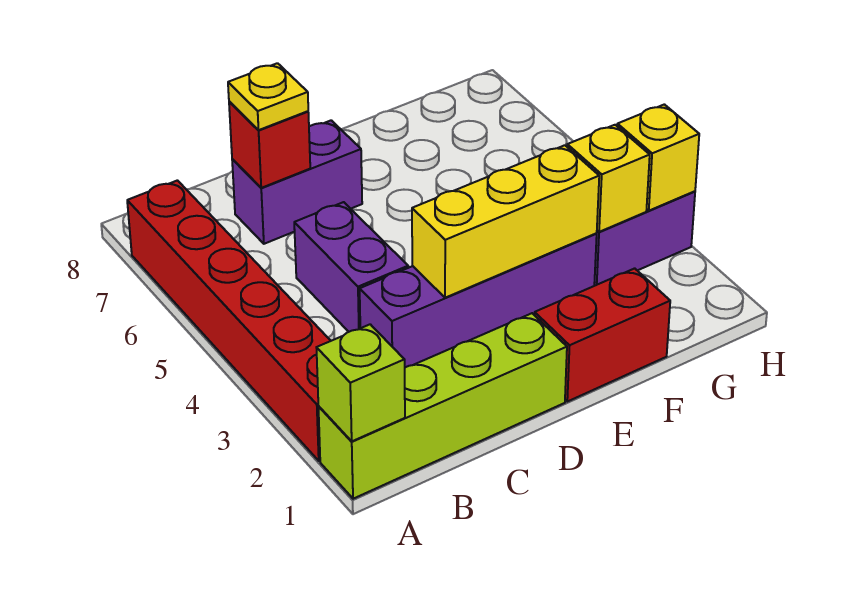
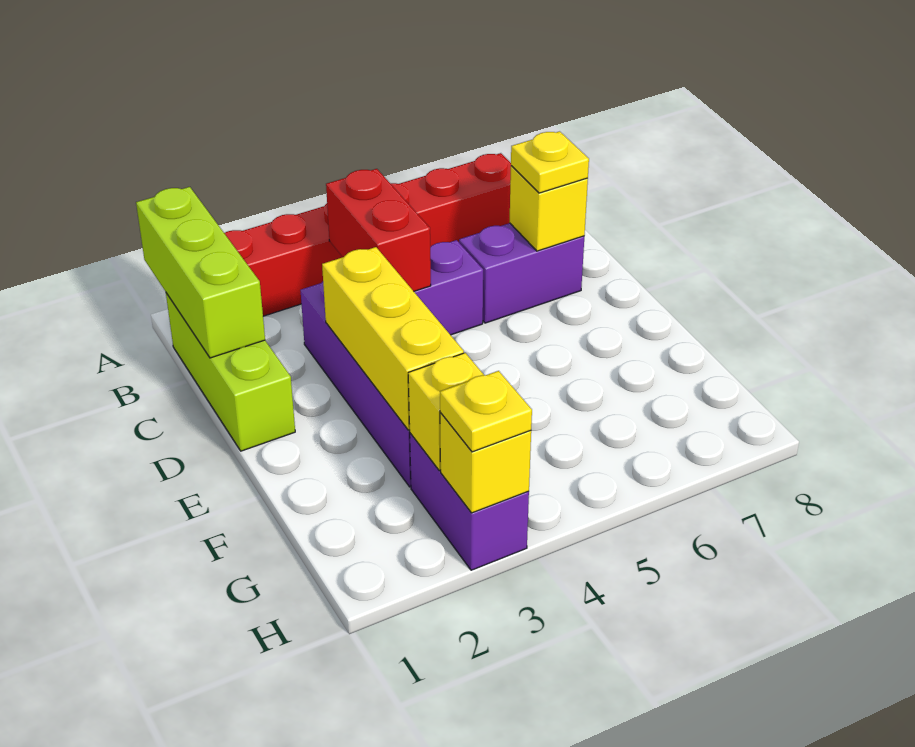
lime 1x4 brick [318,313,567,499] -> lime 1x3 brick [166,293,295,451]
lime 1x1 brick [316,324,405,441] -> lime 1x3 brick [136,187,265,358]
purple 1x2 brick [232,120,362,244] -> purple 1x2 brick turned to [459,223,584,323]
red 1x1 brick [229,101,310,188] -> yellow 1x1 brick [510,166,588,251]
red 1x2 brick [535,268,670,402] -> red 1x2 brick moved to [326,169,431,291]
none -> yellow 1x1 plate [440,371,532,452]

